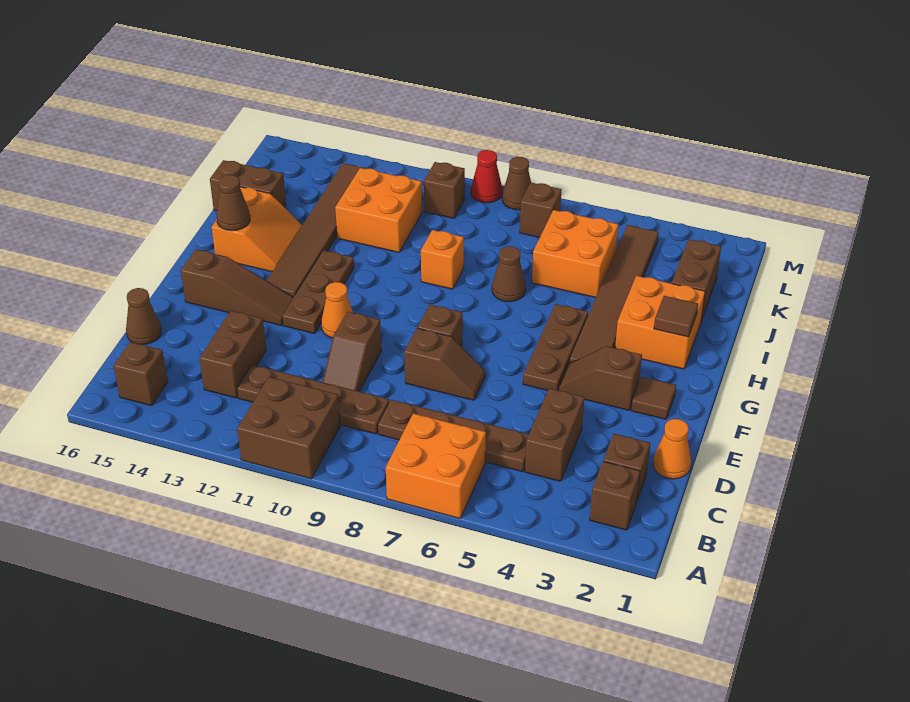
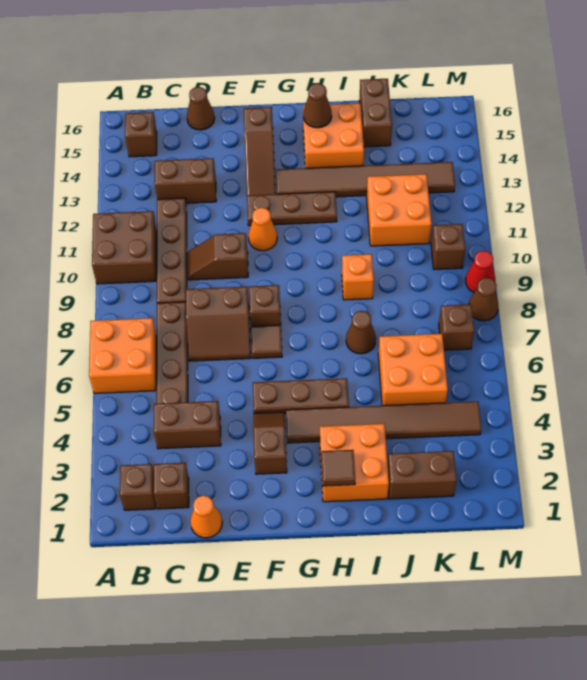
brown 1x2 slope [404,328,485,400] -> brown 2x2 slope [186,287,251,361]
brown 1x1 tile [631,377,676,419] -> brown 1x1 tile moved to [251,325,282,358]
orange 2x2 slope [212,187,302,272] -> orange 2x2 brick [303,103,364,168]

